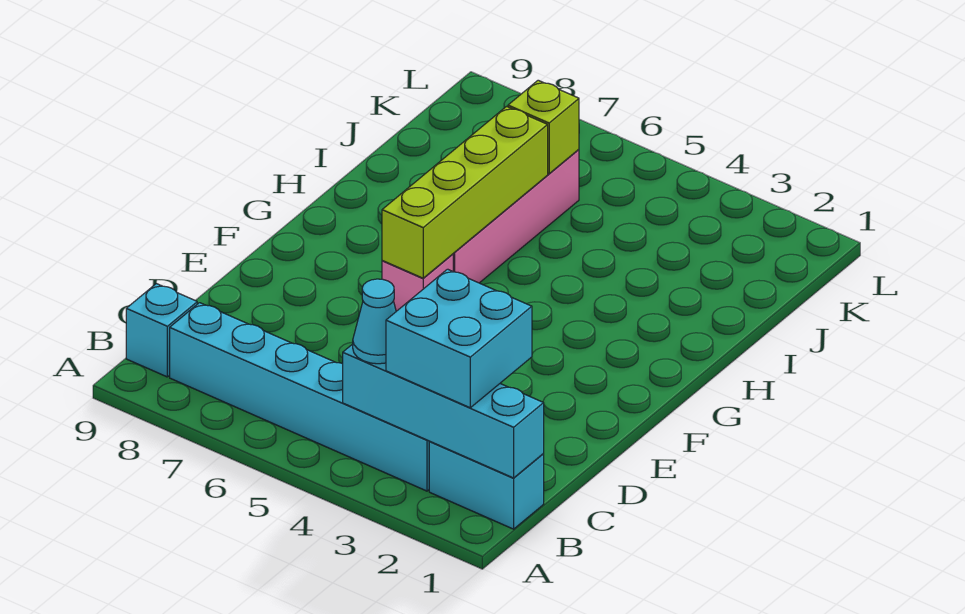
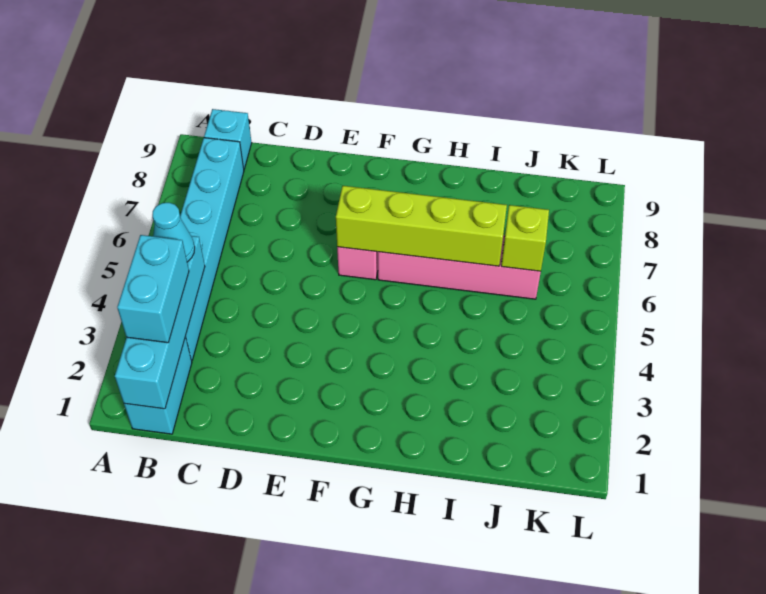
cyan 2x2 brick [386,269,532,408] -> cyan 1x2 brick [117,235,189,343]

